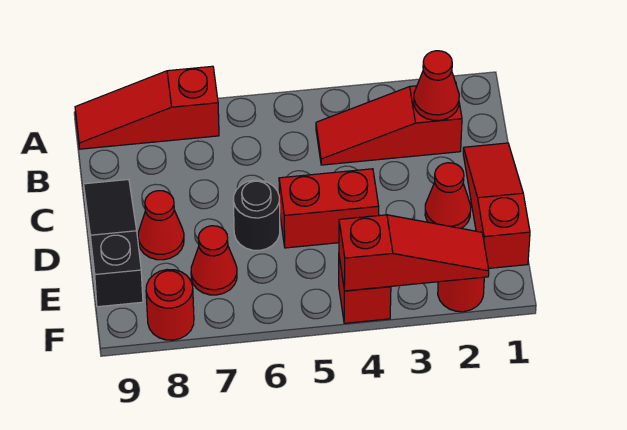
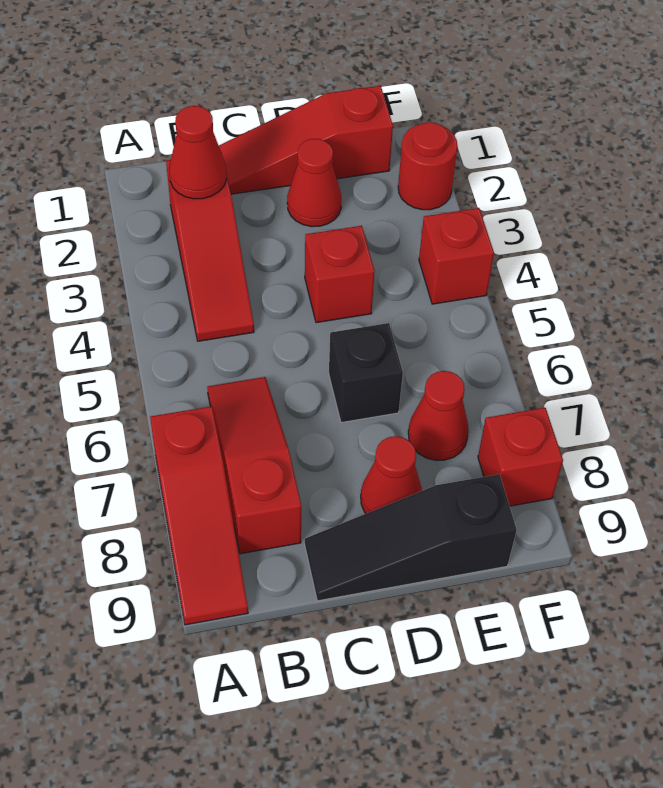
red 1x2 brick [279,169,379,248] -> red 1x1 brick [305,226,375,323]
black 1x1 round brick [233,180,280,250] -> black 1x1 brick [329,323,403,423]
red 1x3 slope [339,215,489,291] -> red 1x3 slope moved to [207,377,301,554]
red 1x1 round brick [146,269,194,340] -> red 1x1 brick [478,408,563,506]

